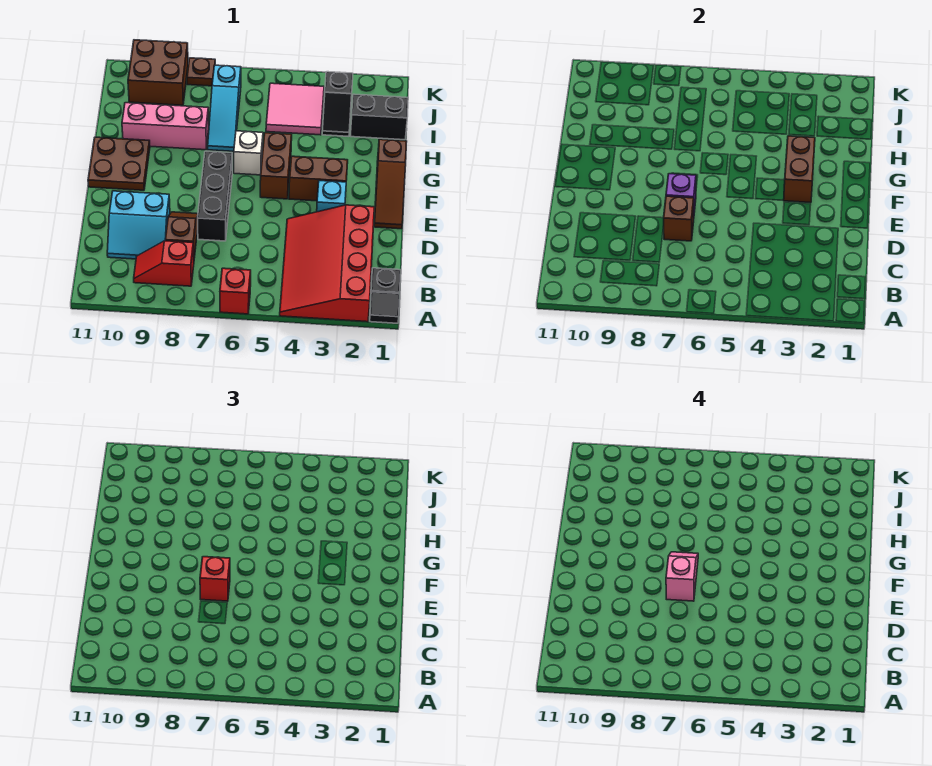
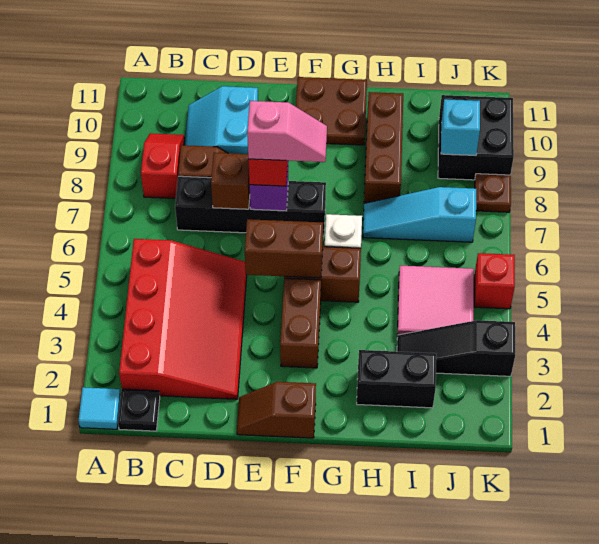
black 1x1 tile [370,292,400,323] -> cyan 1x1 tile [78,387,121,429]
red 3x4 slope [280,205,374,322] -> red 3x4 slope turned to [119,239,247,399]
red 1x1 brick [220,268,251,314] -> red 1x1 brick moved to [474,253,515,309]
black 1x3 brick [198,151,232,241] -> black 1x4 brick [175,176,326,236]
brown 1x3 slope [374,139,407,229] -> brown 1x2 slope [237,382,316,438]
cyan 1x1 brick [317,181,346,212] -> cyan 1x1 brick moved to [441,99,480,155]
brown 1x2 brick [783,136,815,203] -> brown 1x2 brick moved to [245,219,323,278]
pink 1x3 brick [122,103,209,150] -> brown 1x3 brick [364,92,403,203]
black 1x2 brick [350,94,408,140] -> black 1x2 brick turned to [357,350,436,408]
black 1x2 slope [322,72,353,136] -> black 1x3 slope [397,320,515,376]
brown 2x2 brick [128,40,188,105] -> black 2x2 brick [438,95,514,180]

